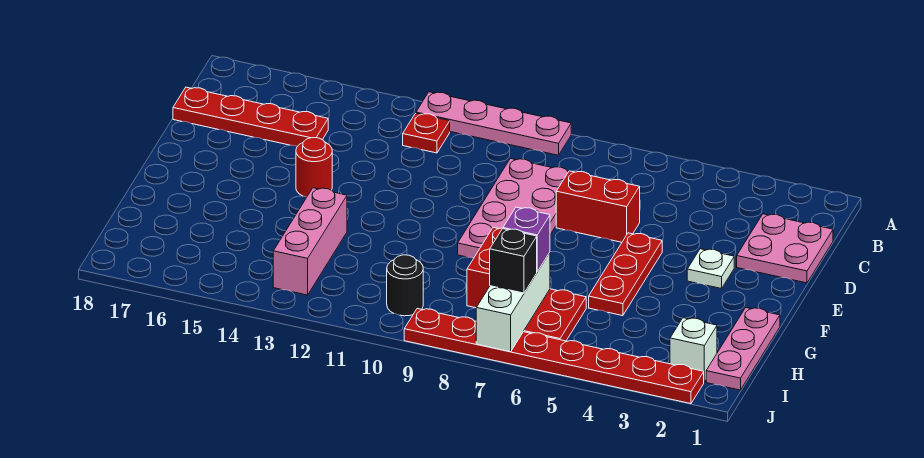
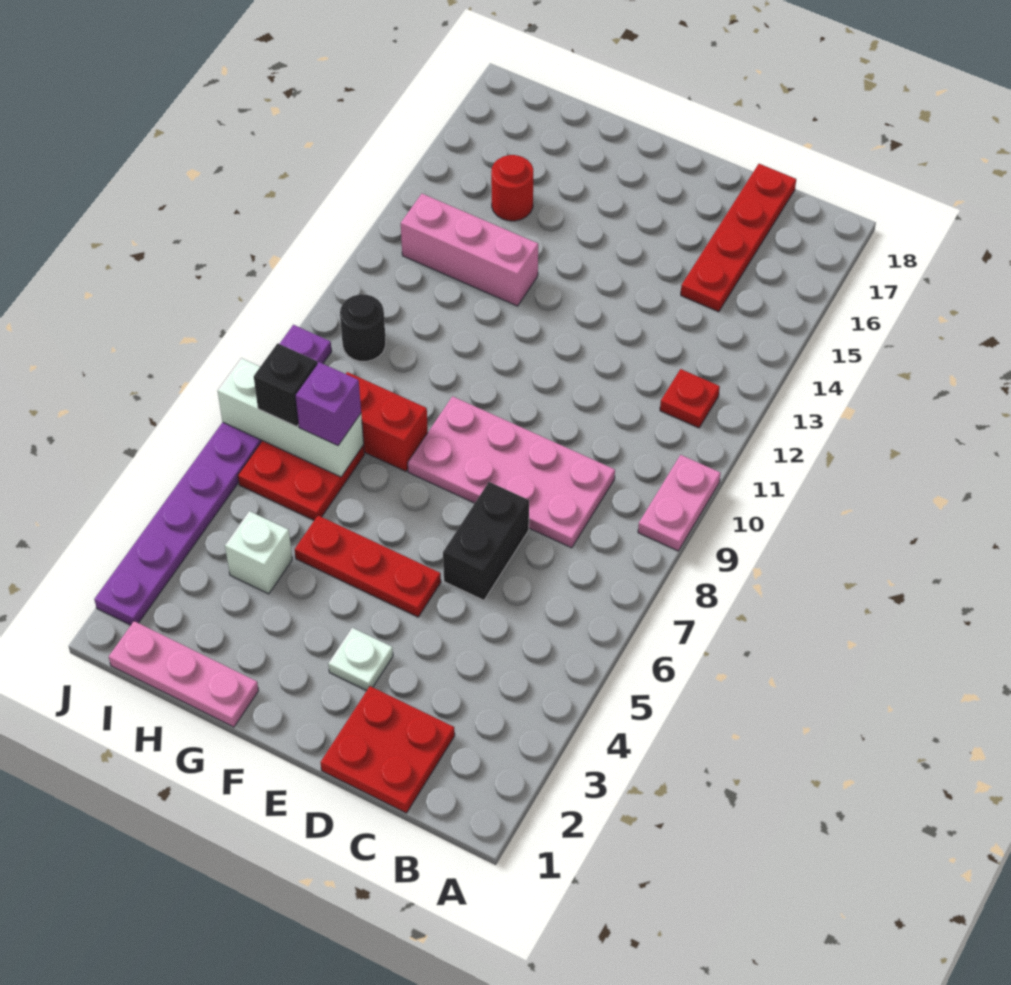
pink 1x4 plate [416,92,571,155] -> pink 1x2 plate [638,455,721,551]
pink 2x2 plate [737,214,833,283] -> red 2x2 plate [320,686,455,813]
red 1x2 brick [556,171,640,242] -> black 1x2 brick [443,482,529,600]
red 1x1 round brick [296,138,332,197] -> red 1x1 round brick moved to [491,155,533,221]
white 1x1 brick [670,318,717,382] -> white 1x1 brick moved to [225,511,292,594]
red 1x8 plate [404,308,704,404] -> purple 1x8 plate [94,325,332,625]

